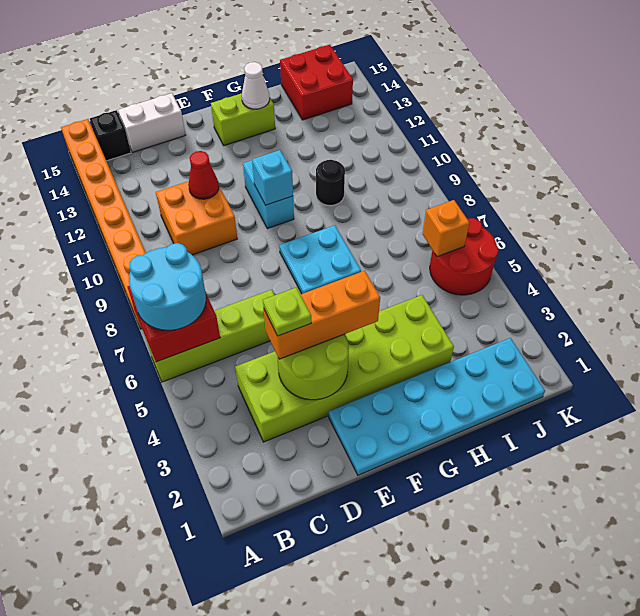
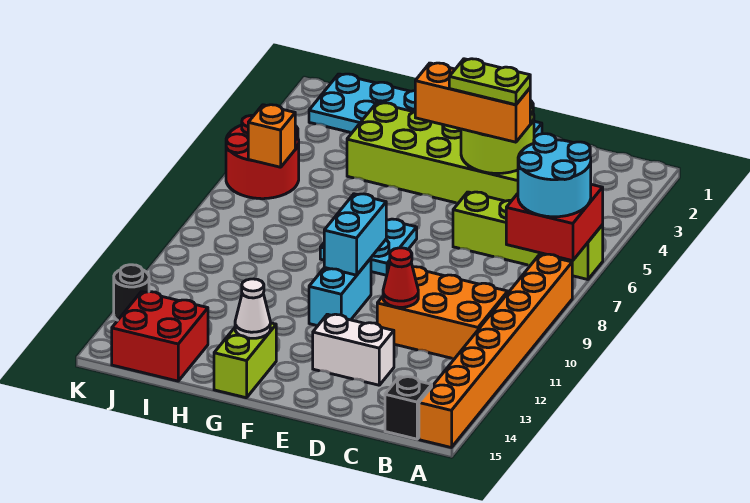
orange 2x2 brick [156,181,237,255] -> orange 2x3 brick [377,267,508,358]
white 1x2 brick [118,93,185,152] -> white 1x2 brick moved to [313,314,394,385]
lime 1x1 plate [263,288,311,336] -> lime 1x2 plate [449,59,530,105]
cyan 1x1 brick [252,150,293,205] -> cyan 1x2 brick [324,194,386,275]
lime 1x2 brick [211,93,275,146] -> lime 1x2 brick turned to [214,323,276,398]
black 1x1 round brick [316,160,345,206] -> black 1x1 round brick moved to [114,265,149,320]

